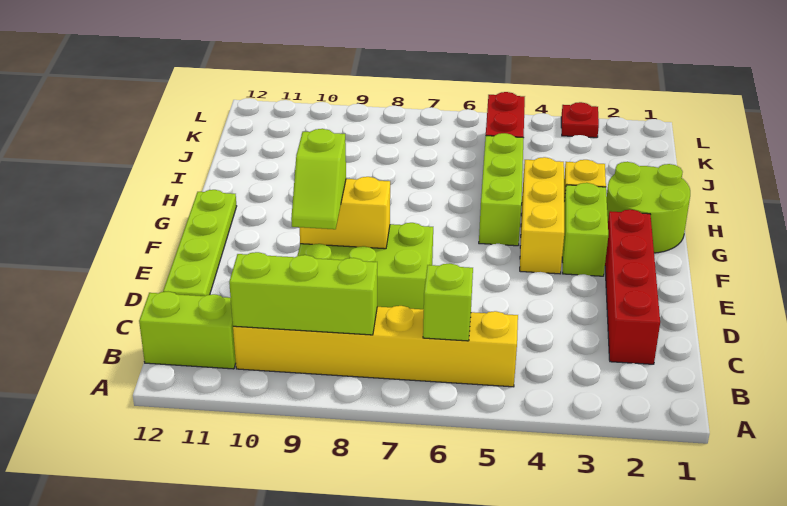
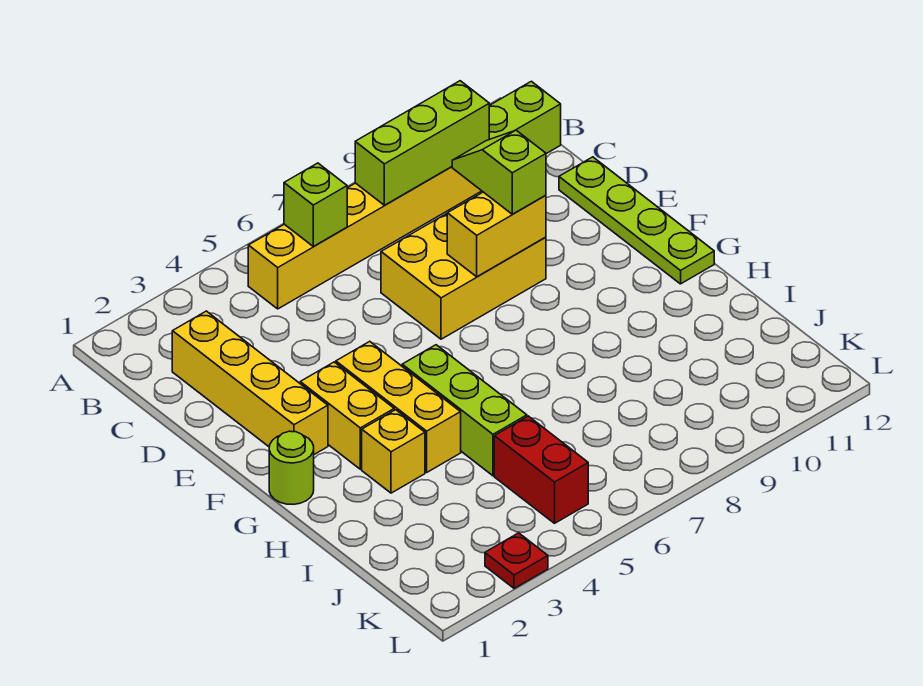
red 1x4 brick [605,210,660,364] -> yellow 1x4 brick [172,311,328,454]
lime 2x3 brick [297,223,433,309] -> yellow 2x3 brick [381,214,546,339]
lime 1x2 brick [562,183,608,276] -> yellow 1x2 brick [300,362,394,469]
lime 2x2 round brick [607,162,690,253] -> lime 1x1 round brick [269,431,314,504]

